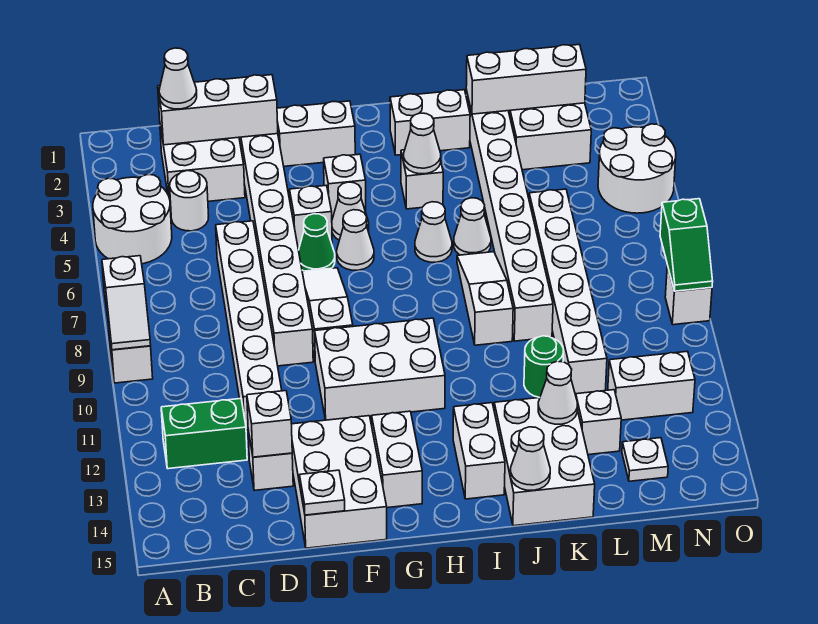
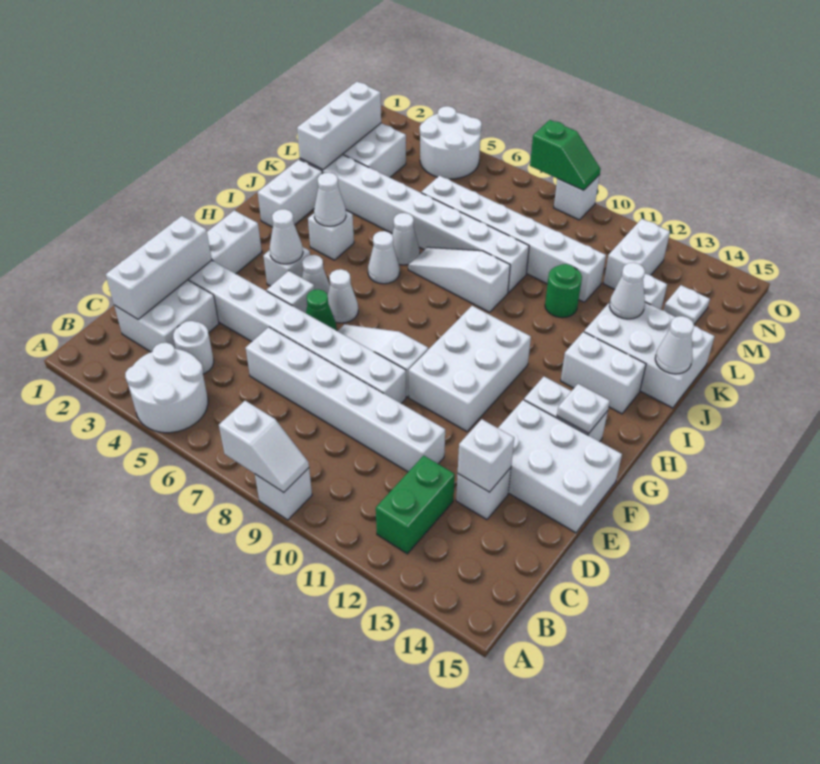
white 1x1 cone [159,48,197,109] -> white 1x1 cone moved to [270,209,303,264]
white 1x1 plate [300,470,345,515] -> white 1x1 plate moved to [557,384,610,434]

